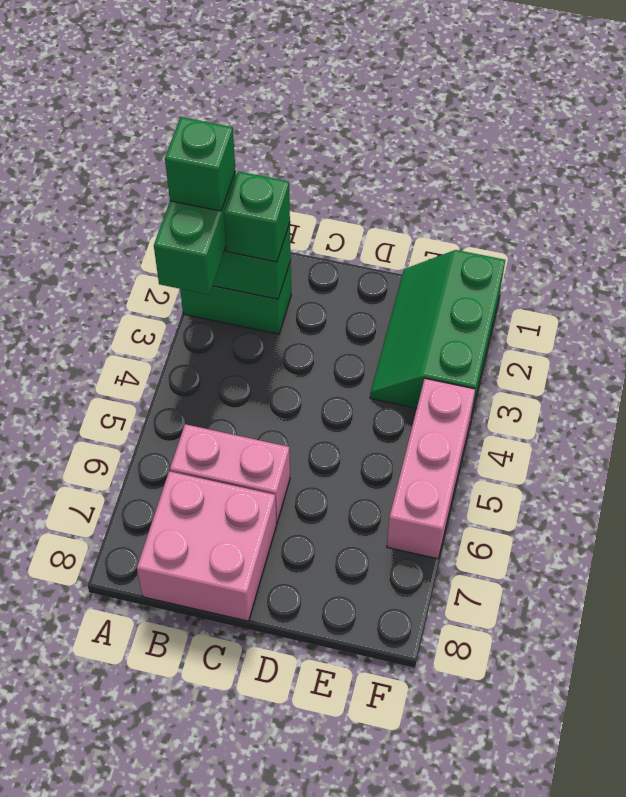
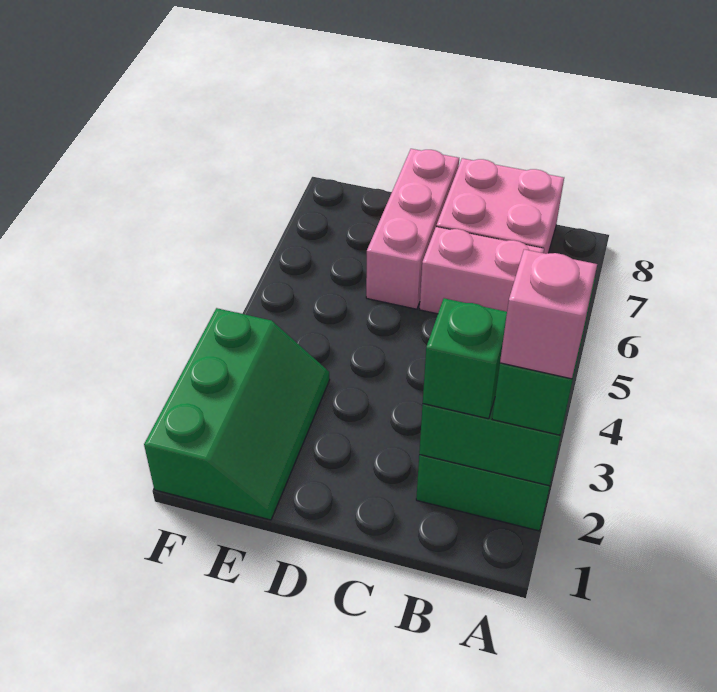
green 1x1 brick [165,117,235,211] -> pink 1x1 brick [500,249,597,379]
pink 1x3 brick [387,379,475,559] -> pink 1x3 brick moved to [366,149,459,309]

